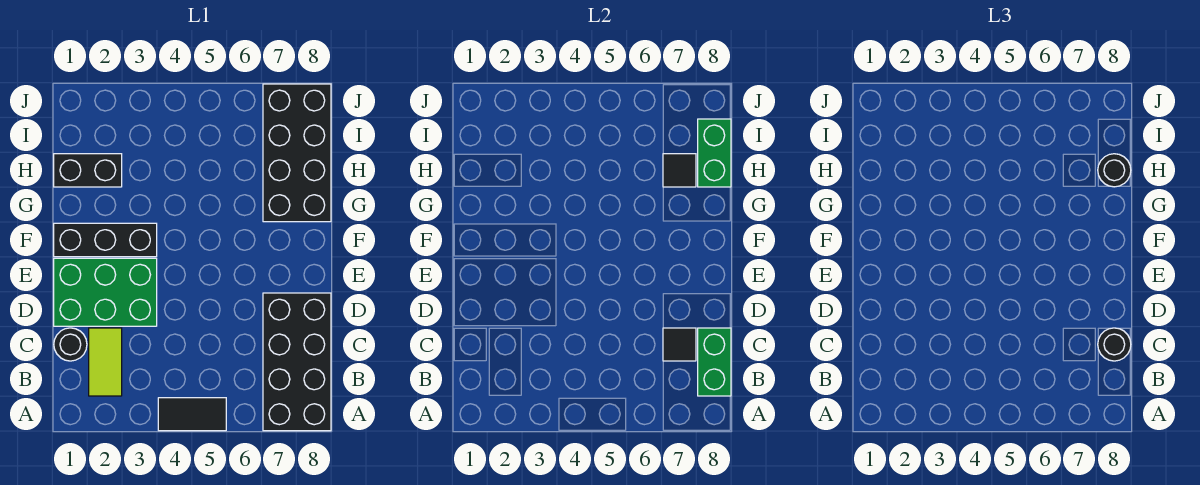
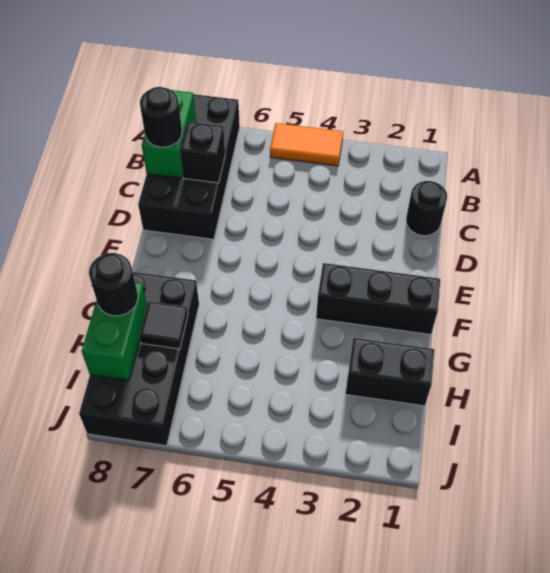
black 1x2 tile [158,398,226,431] -> orange 1x2 tile [270,123,343,166]
lime 1x2 tile [89,328,122,396] -> none
black 1x1 tile [663,328,696,361] -> black 1x1 brick [180,122,225,183]
green 2x3 brick [54,258,157,326] -> none

